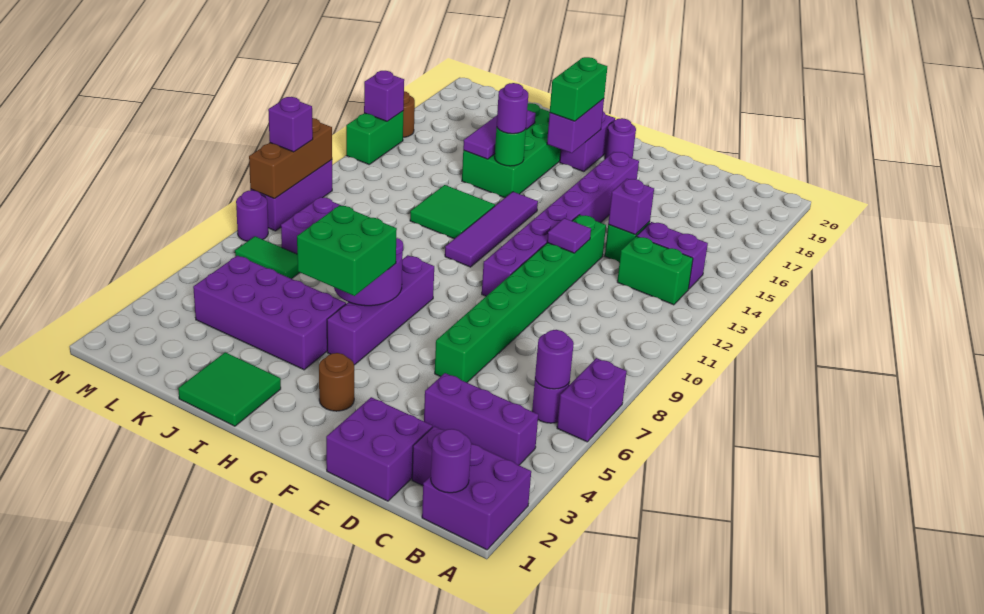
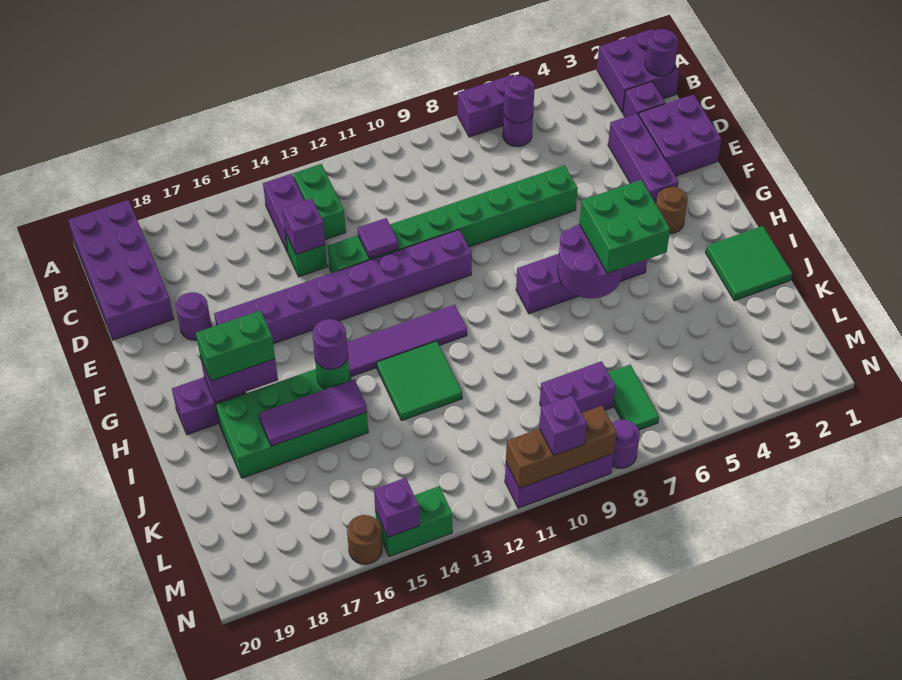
purple 1x3 brick [424,373,538,465] -> purple 1x3 brick moved to [608,113,678,204]
purple 1x1 round brick [605,118,636,159] -> purple 1x1 round brick moved to [176,292,211,340]
purple 2x4 brick [193,256,346,370] -> purple 2x4 brick moved to [68,200,174,340]

